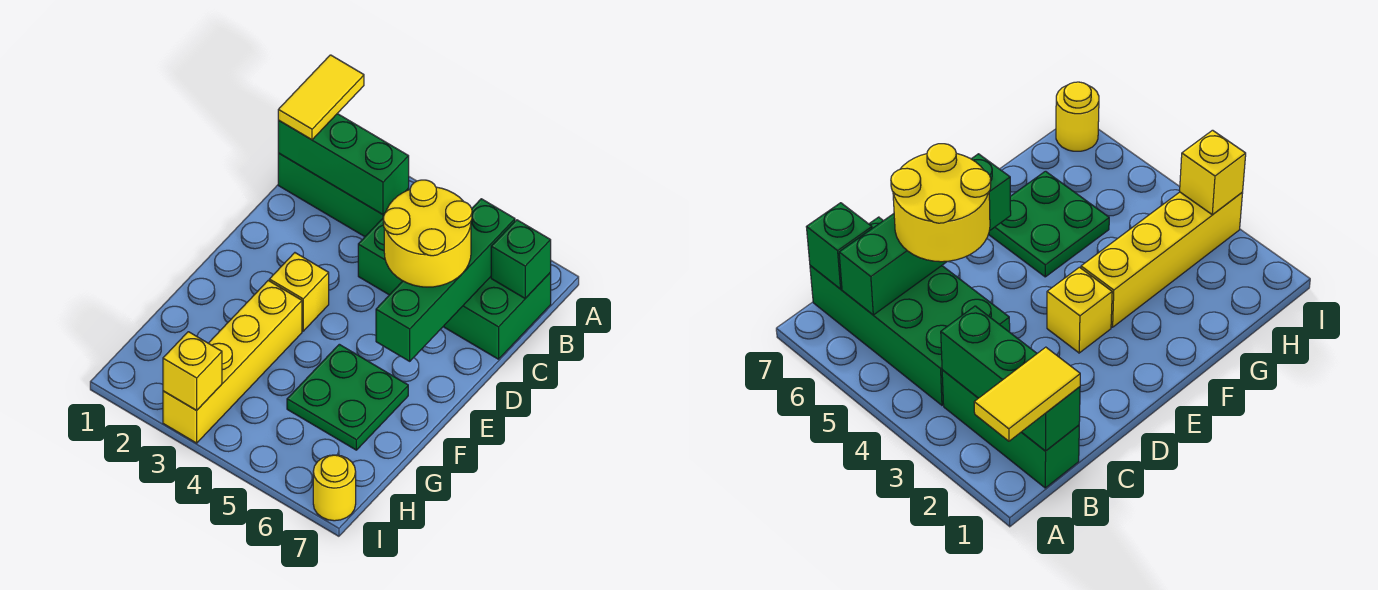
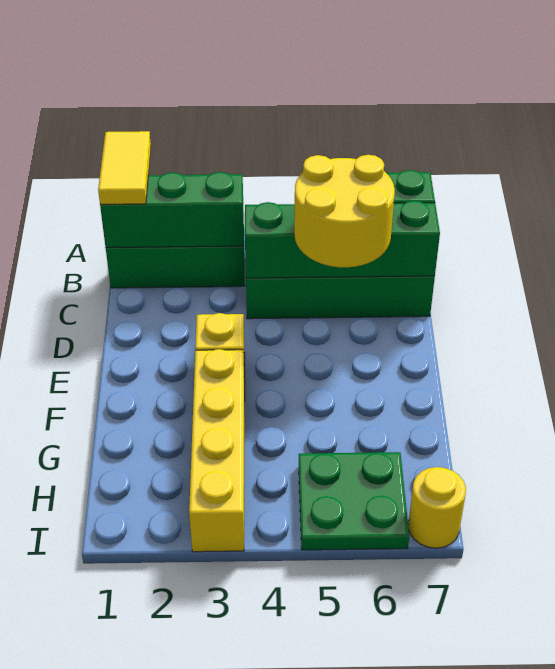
green 1x4 brick [376,199,515,361] -> green 1x4 brick turned to [245,201,440,278]
green 2x2 plate [287,344,408,450] -> green 2x2 plate moved to [299,452,409,550]
yellow 1x1 brick [163,332,222,410] -> none

